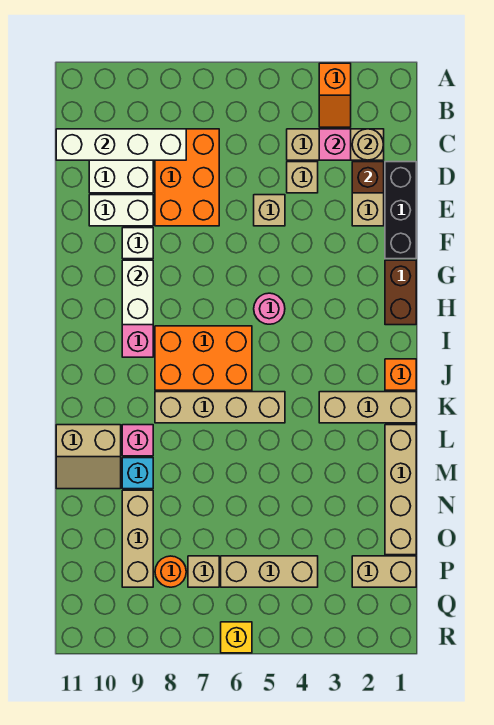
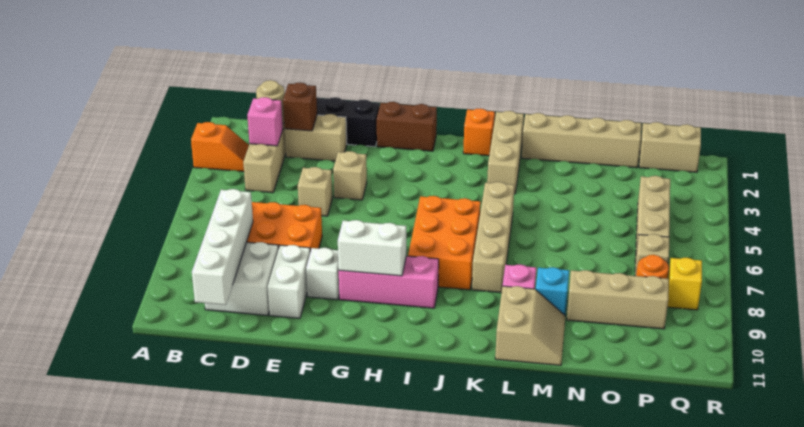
tan 1x1 brick [287,162,318,193] -> tan 1x1 brick moved to [333,151,367,200]
pink 1x1 round brick [254,293,285,324] -> none
tan 1x2 brick [352,556,416,587] -> tan 1x2 brick turned to [639,122,701,172]
yellow 1x1 brick [221,622,252,653] -> yellow 1x1 brick moved to [667,258,702,310]

